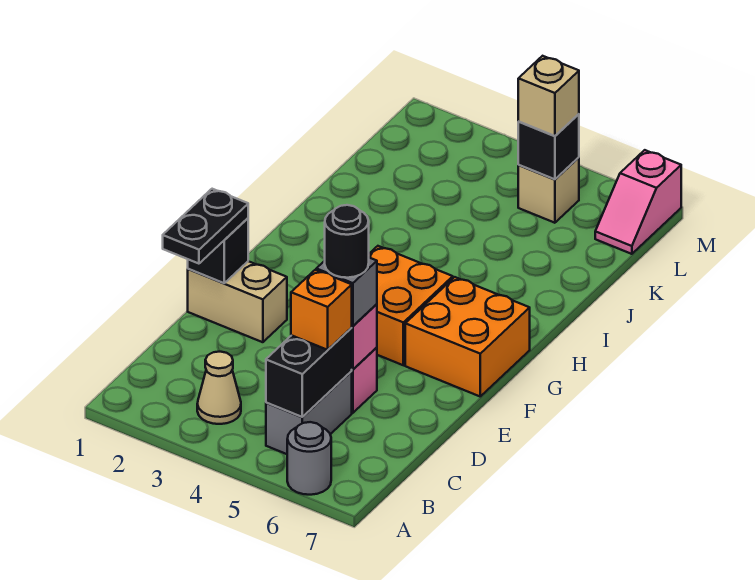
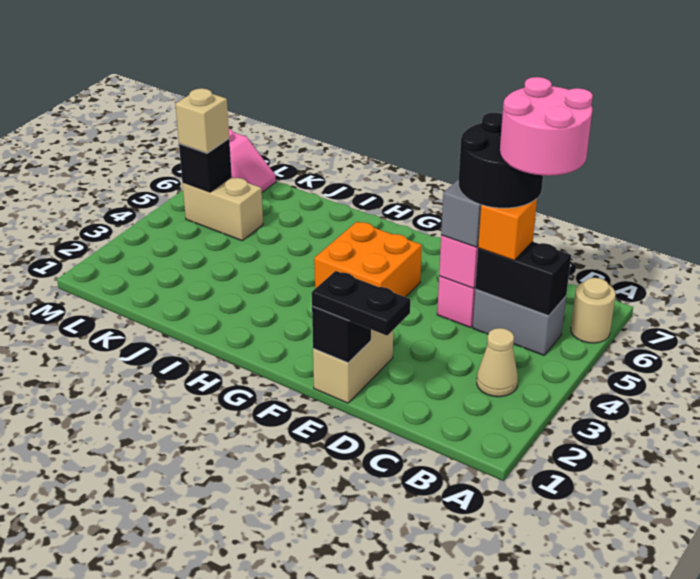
grey 1x1 round brick [287,422,331,495] -> tan 1x1 round brick [571,278,616,343]
none -> pink 2x2 round brick [500,77,593,176]
black 1x1 round brick [325,205,369,278] -> black 2x2 round brick [458,113,543,208]
orange 2x2 brick [405,277,530,396] -> none
tan 1x1 brick [518,157,579,223] -> tan 1x2 brick [182,177,263,241]

